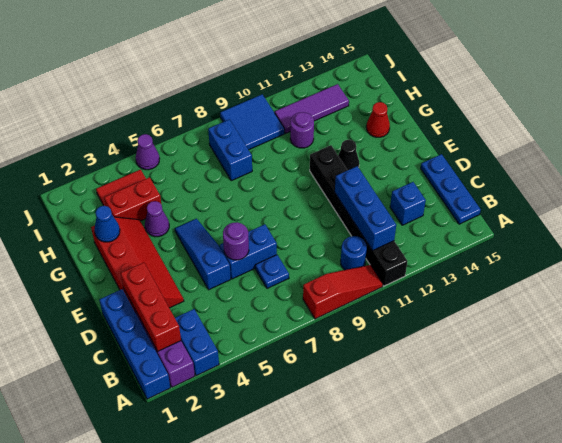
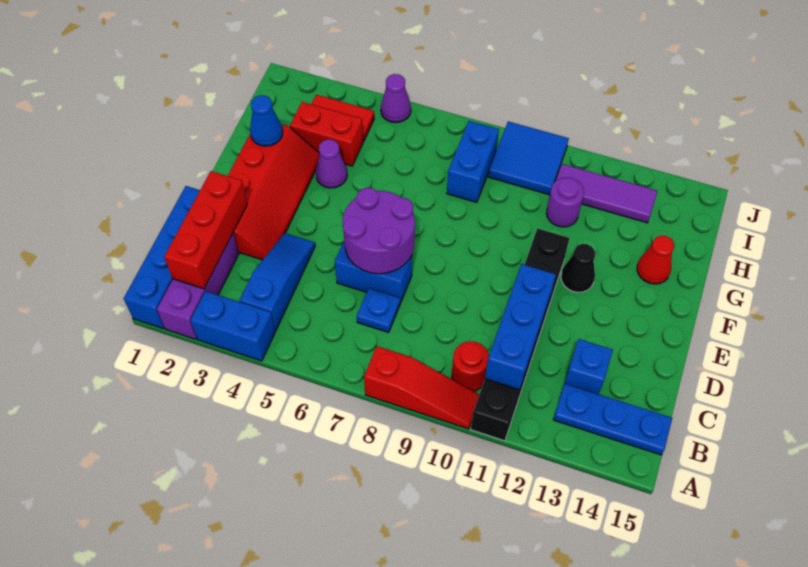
blue 1x2 brick [175,309,219,376] -> blue 1x2 brick turned to [190,291,275,361]
blue 1x1 round brick [341,236,367,270] -> red 1x1 round brick [452,341,489,392]
blue 1x3 plate [421,154,481,224] -> blue 1x3 plate turned to [553,384,672,455]
blue 1x3 slope [175,219,231,290] -> blue 1x3 slope moved to [239,233,315,331]
purple 1x1 round brick [223,222,249,260] -> purple 2x2 round brick [343,188,415,274]

